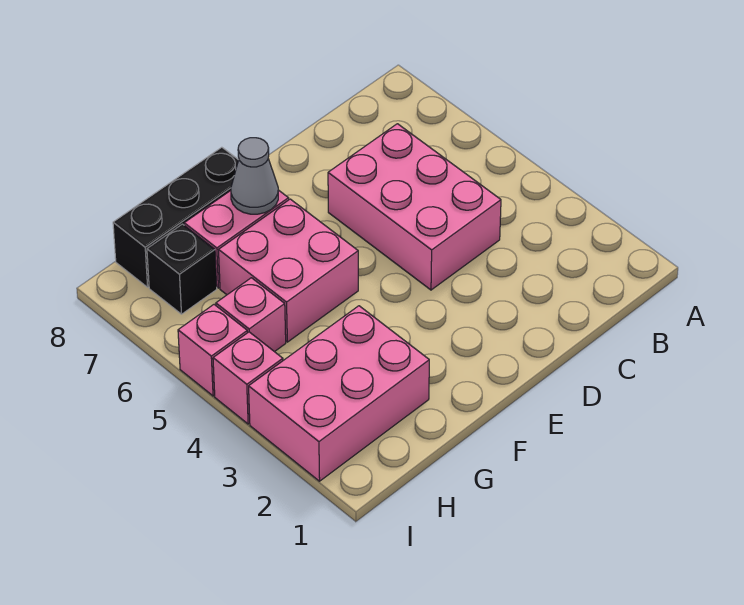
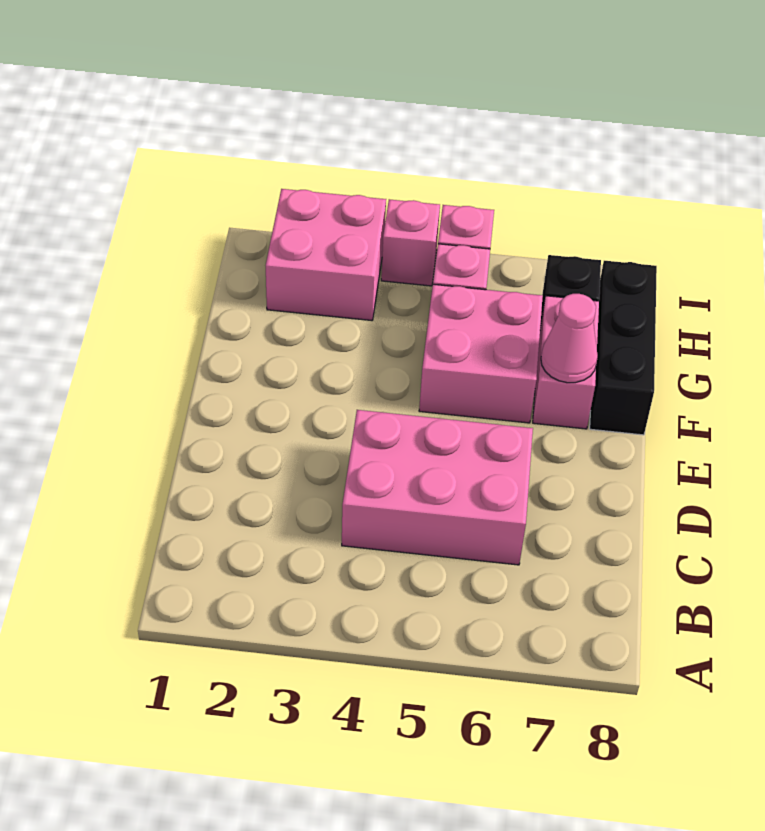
grey 1x1 cone [231,138,278,214] -> pink 1x1 cone [541,294,598,383]
pink 2x3 brick [249,306,429,481] -> pink 2x2 brick [266,189,386,321]

